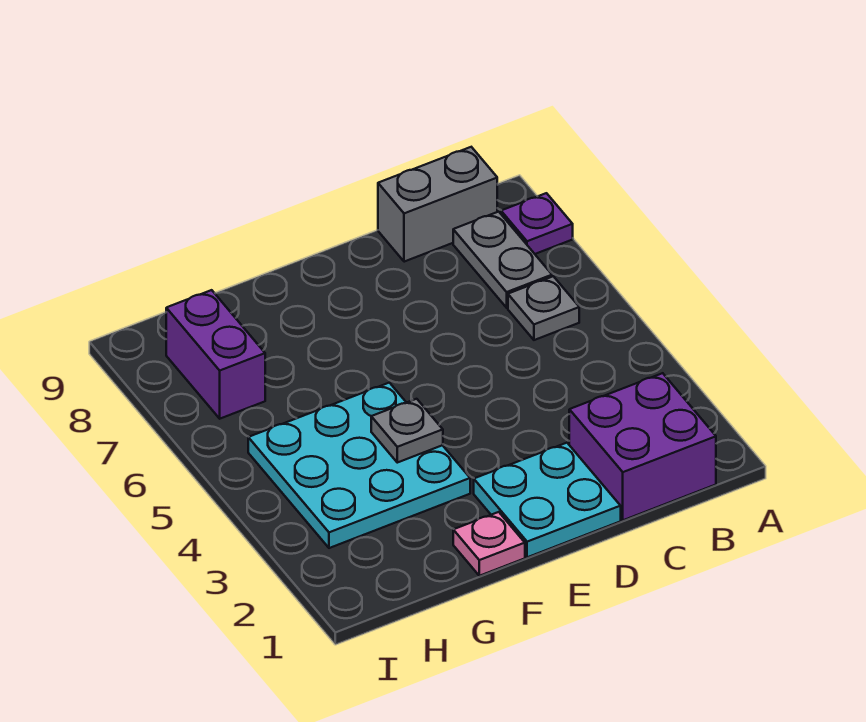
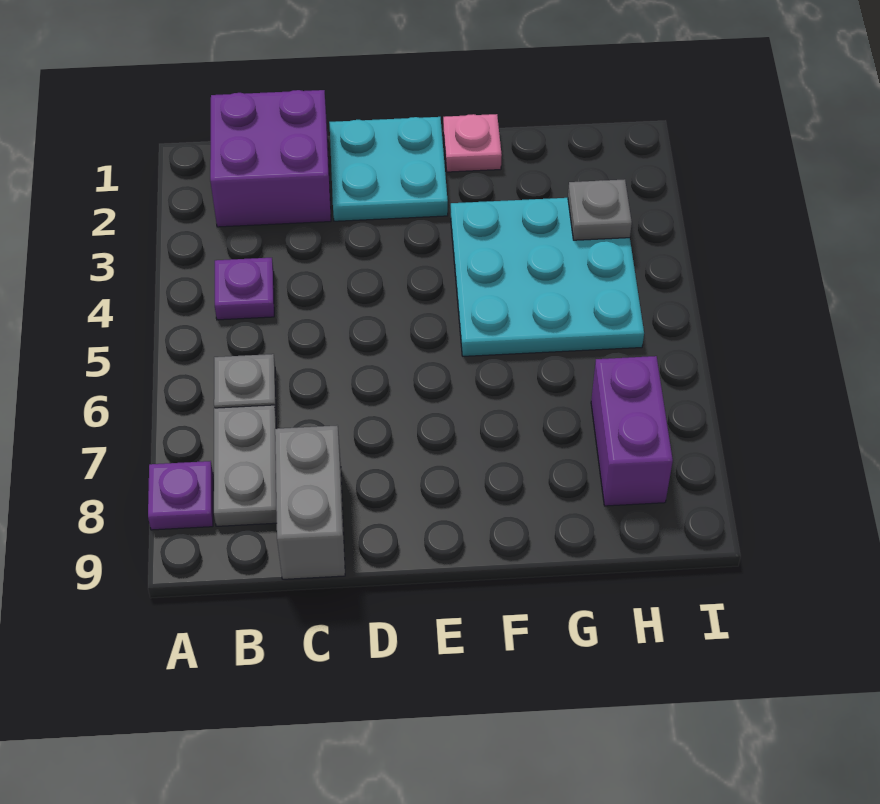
none -> purple 1x1 plate [215,258,274,320]
grey 1x2 brick [378,147,497,262] -> grey 1x2 brick turned to [275,426,345,579]
grey 1x1 plate [371,399,443,463] -> grey 1x1 plate moved to [568,179,632,240]

